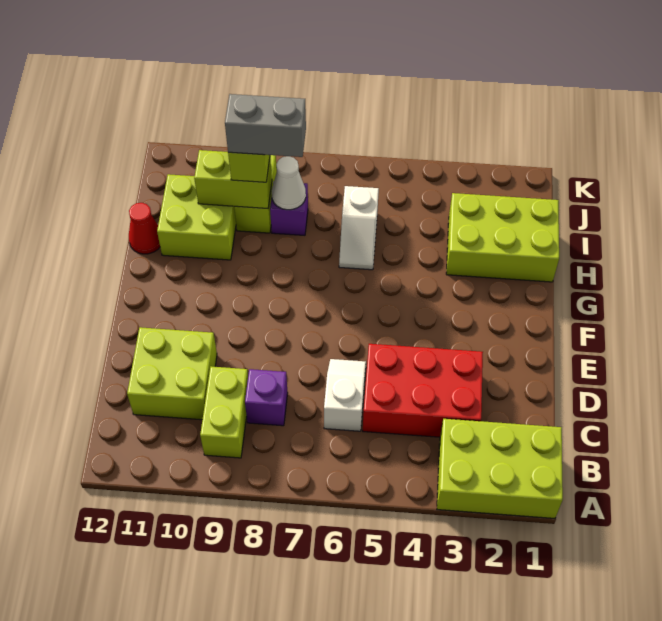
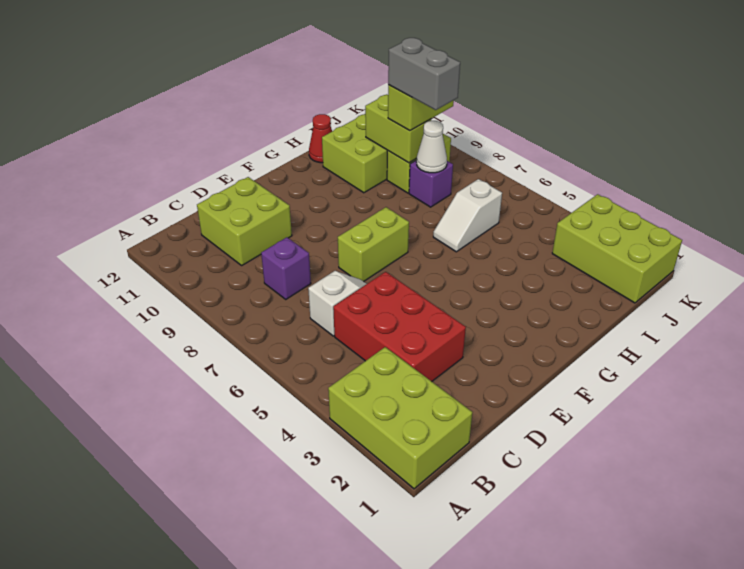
lime 1x2 brick [200,366,248,458] -> lime 1x2 brick moved to [338,207,409,281]
lime 2x3 brick [446,193,559,282] -> lime 2x3 brick moved to [552,194,682,303]

